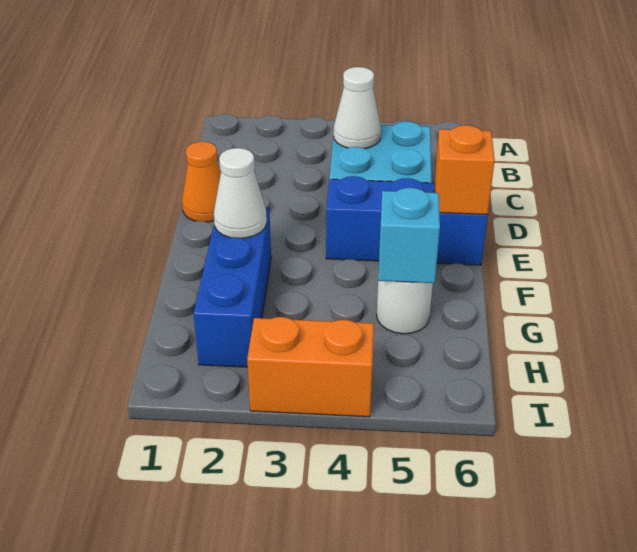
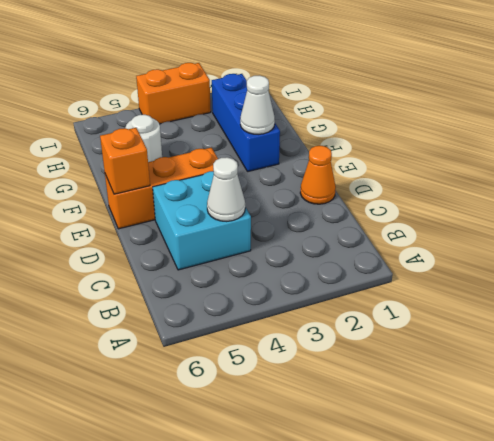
blue 1x3 brick [326,176,488,265] -> orange 1x3 brick [105,148,218,229]
cyan 1x1 brick [378,188,440,283] -> none

